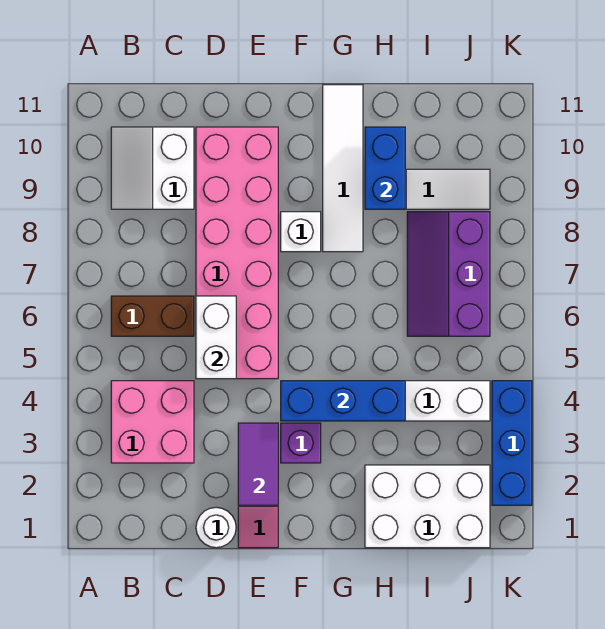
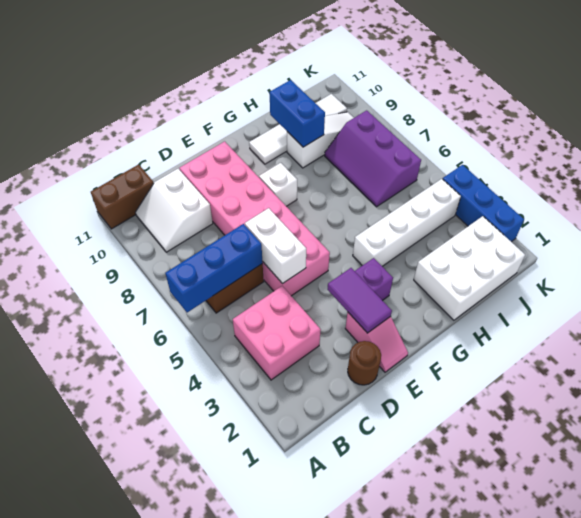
none -> brown 1x2 brick [91,165,154,229]
white 1x1 round brick [196,507,236,548] -> brown 1x1 round brick [348,341,381,385]
blue 1x3 brick [281,381,405,421] -> blue 1x3 brick moved to [165,224,263,312]
white 1x4 tile [323,85,363,252] -> white 1x4 tile turned to [249,94,347,164]

